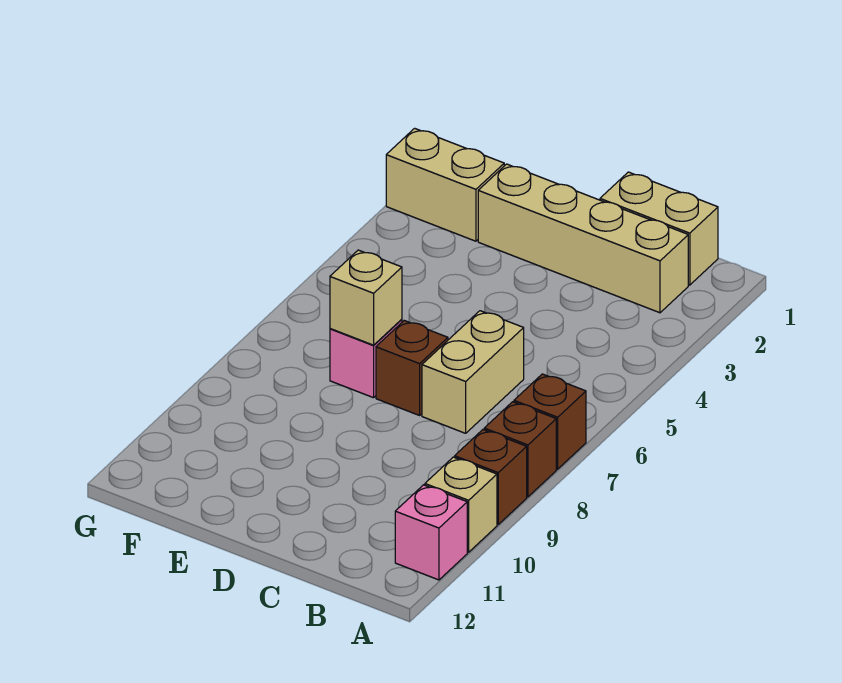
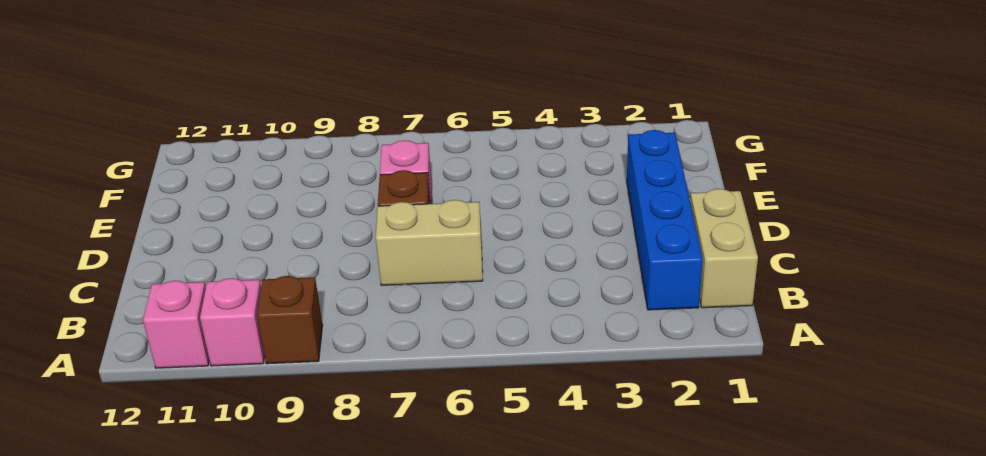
brown 1x1 brick [514,374,586,469] -> none
brown 1x1 brick [484,402,556,497] -> none
tan 1x1 brick [425,457,497,552] -> pink 1x1 brick [200,278,265,366]
tan 1x4 brick [478,164,688,313] -> blue 1x4 brick [627,130,703,310]
tan 1x1 brick [330,250,402,345] -> none
tan 1x2 brick [386,128,504,241] -> none

